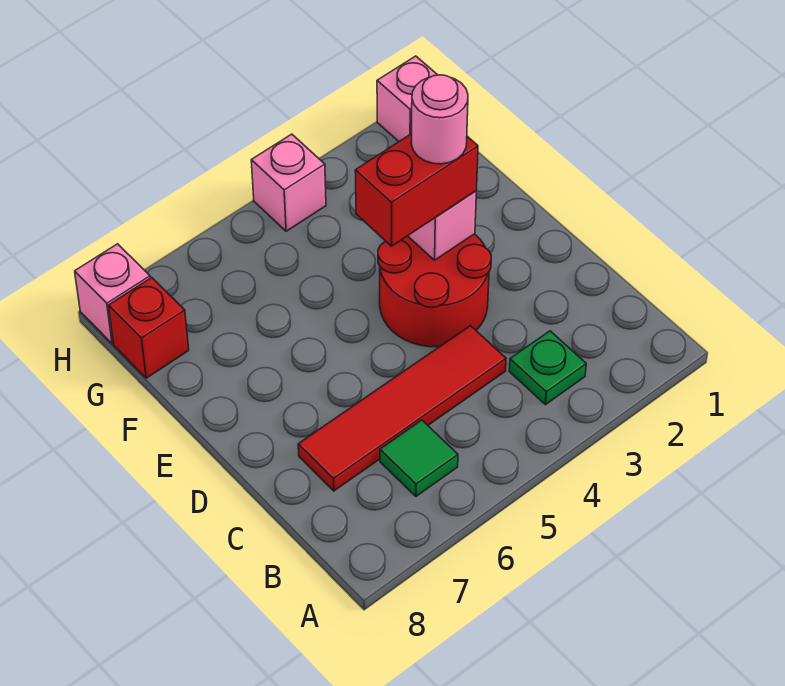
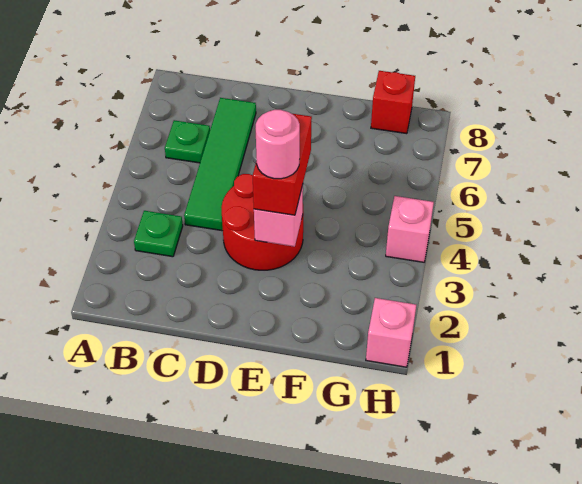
green 1x1 tile [380,420,458,496] -> green 1x1 plate [165,120,210,163]
red 1x4 tile [298,326,506,491] -> green 1x4 tile [184,98,256,231]
pink 1x1 brick [75,244,150,344] -> none

